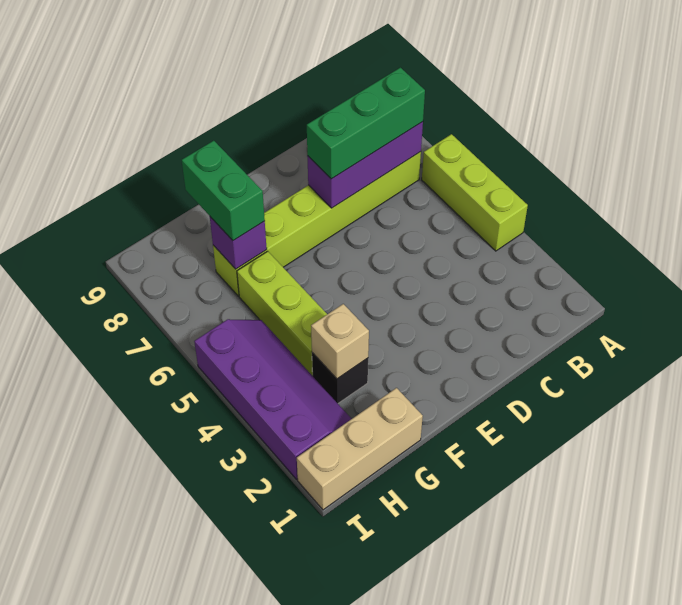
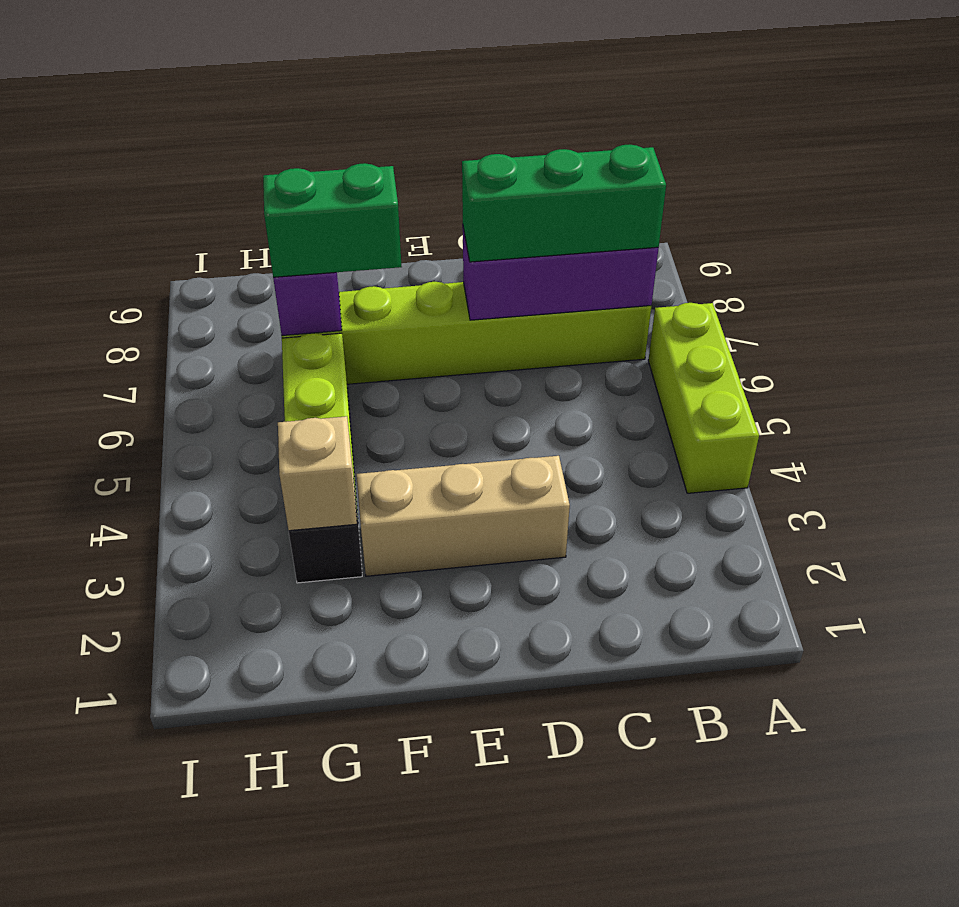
tan 1x3 brick [297,388,423,510] -> tan 1x3 brick moved to [357,456,570,576]
green 1x2 brick [182,141,265,241] -> green 1x2 brick turned to [263,163,402,277]
purple 2x4 slope [194,319,351,479] -> none

